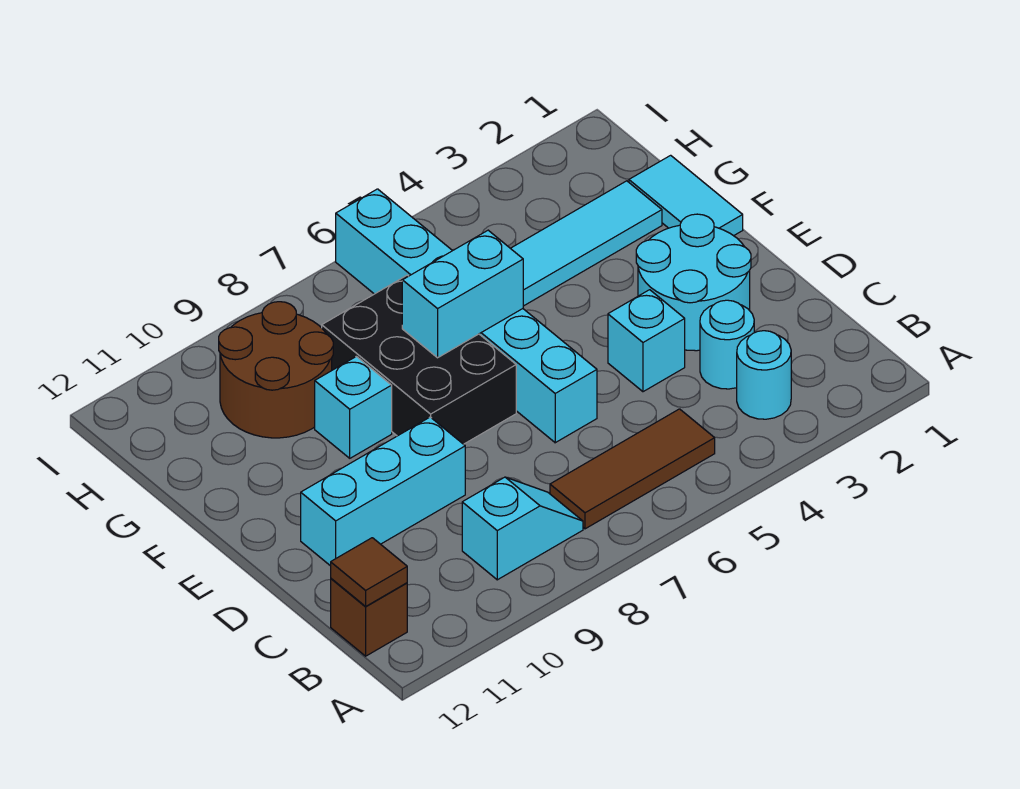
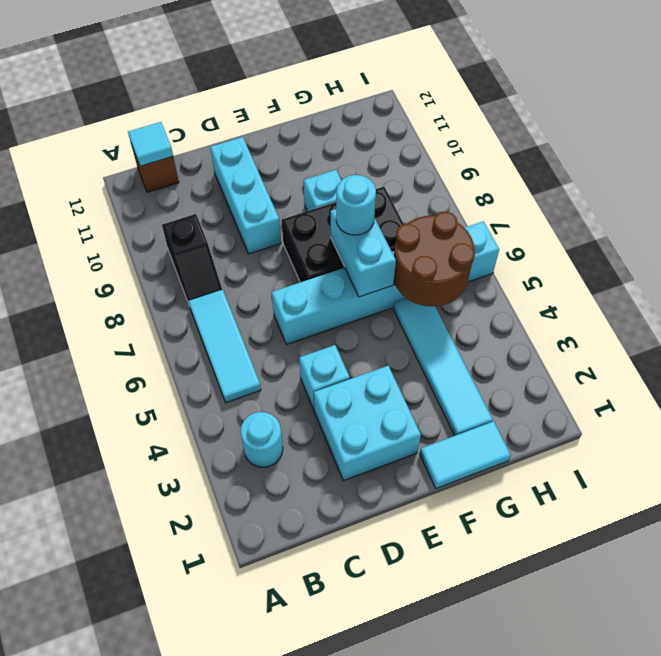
brown 1x3 tile [550,409,715,529] -> cyan 1x3 tile [188,290,261,403]
cyan 1x2 slope [462,477,583,580] -> black 1x2 slope [162,214,222,304]
brown 1x1 tile [331,538,407,607] -> cyan 1x1 tile [128,122,173,166]
cyan 1x1 round brick [700,300,754,389] -> cyan 1x1 round brick moved to [336,175,376,235]
cyan 2x2 round brick [636,214,751,351] -> cyan 2x2 brick [314,366,421,481]
brown 2x2 round brick [219,302,333,438] -> brown 2x2 round brick moved to [394,212,475,306]

